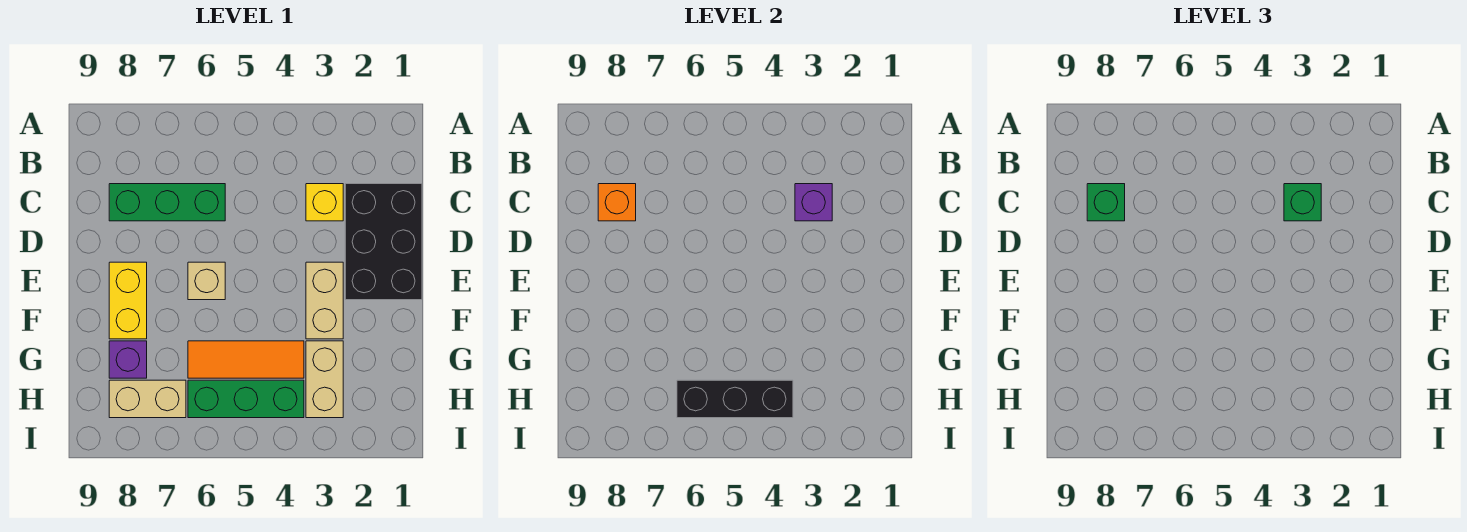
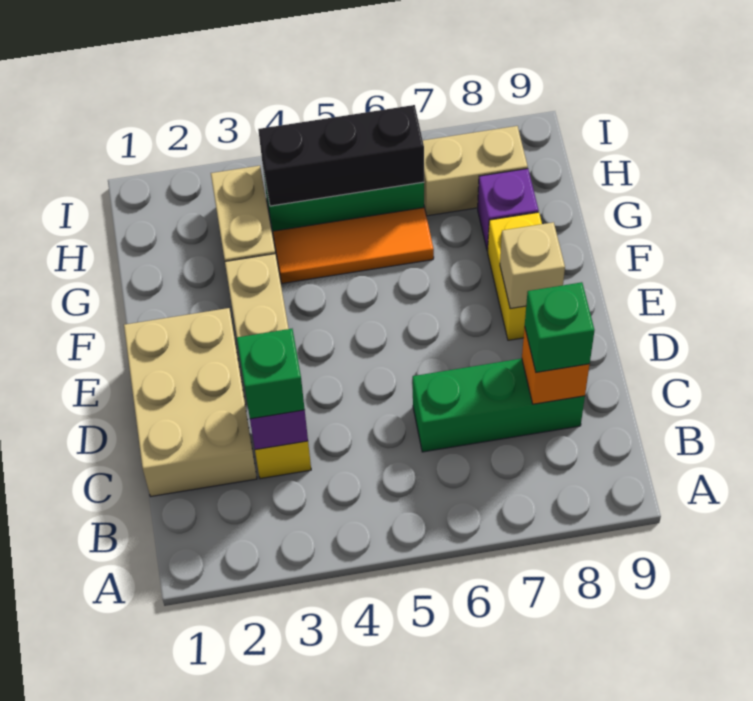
black 2x3 brick [345,184,422,300] -> tan 2x3 brick [124,308,257,496]
tan 1x1 brick [188,262,225,300] -> tan 1x1 brick moved to [500,222,565,309]

